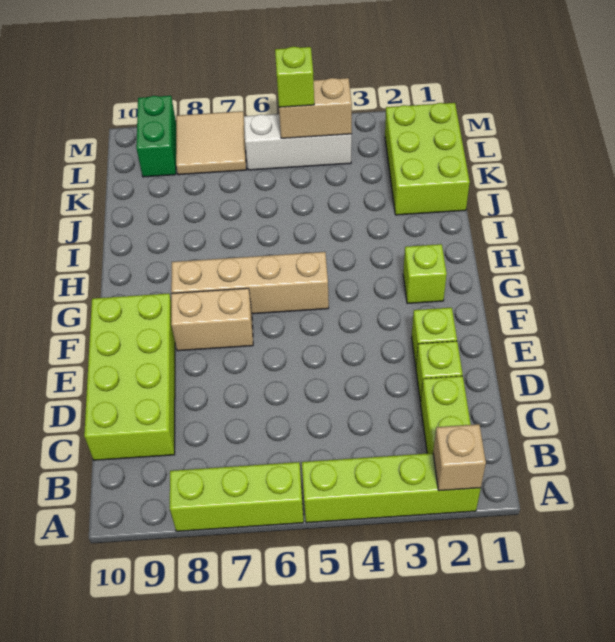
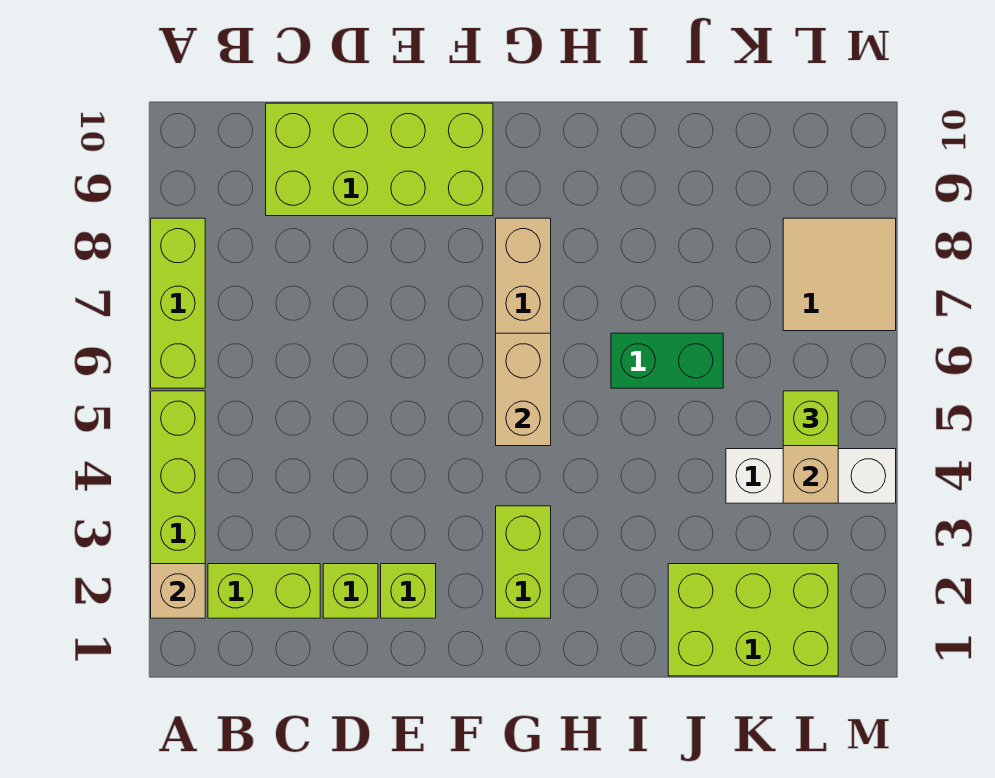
tan 1x2 brick [171,288,253,351] -> tan 1x2 brick moved to [496,333,551,446]
lime 1x1 brick [403,244,447,304] -> lime 1x2 brick [496,506,551,618]
white 1x3 brick [244,114,352,170] -> white 1x3 brick turned to [726,449,896,503]
green 1x2 brick [136,96,176,177] -> green 1x2 brick moved to [611,333,723,388]

